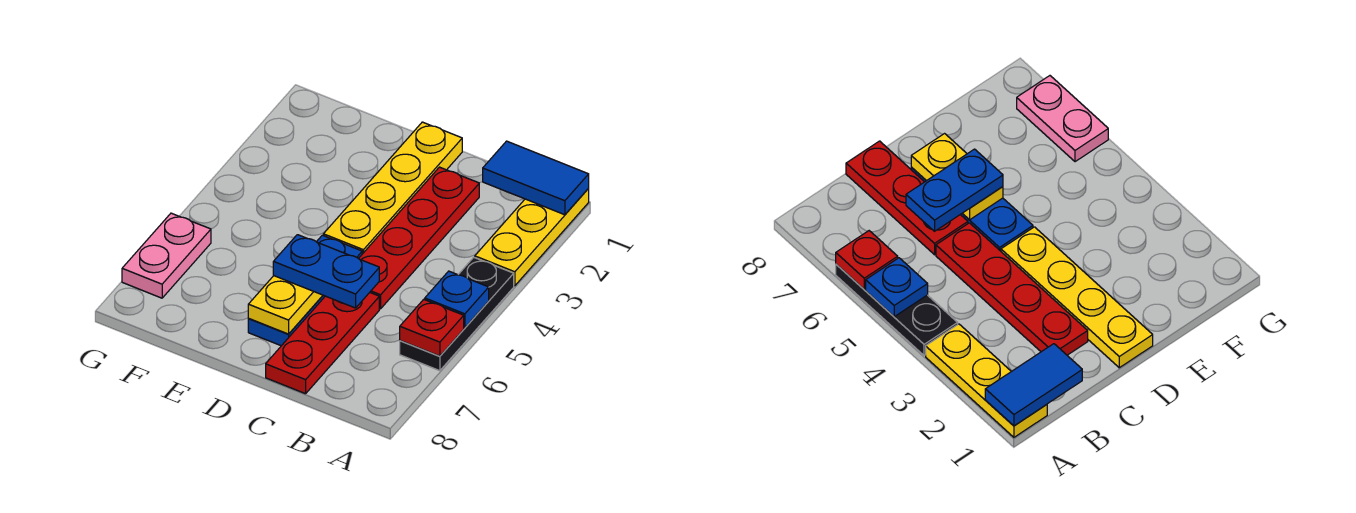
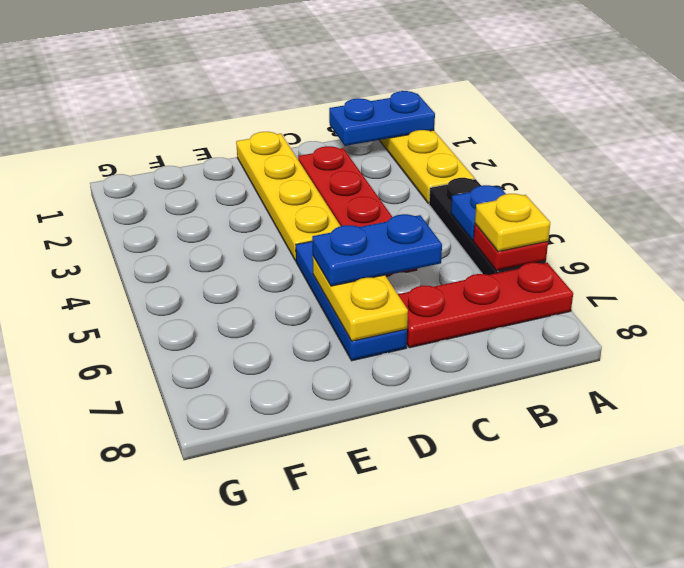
blue 1x2 tile [483,141,589,215] -> blue 1x2 plate [329,91,435,146]
none -> yellow 1x1 plate [475,194,550,252]
red 1x3 plate [266,293,379,394] -> red 1x3 plate turned to [398,263,573,348]
pink 1x2 plate [122,213,211,298] -> none

